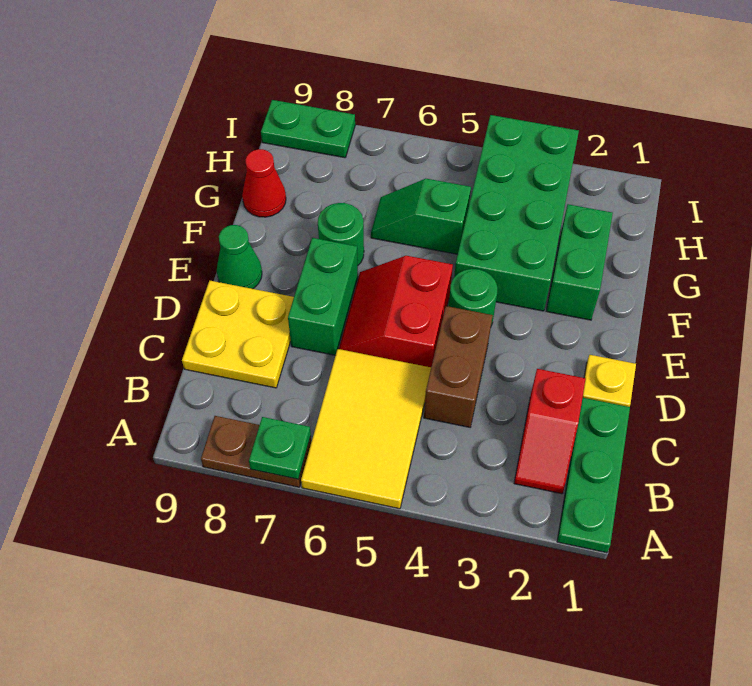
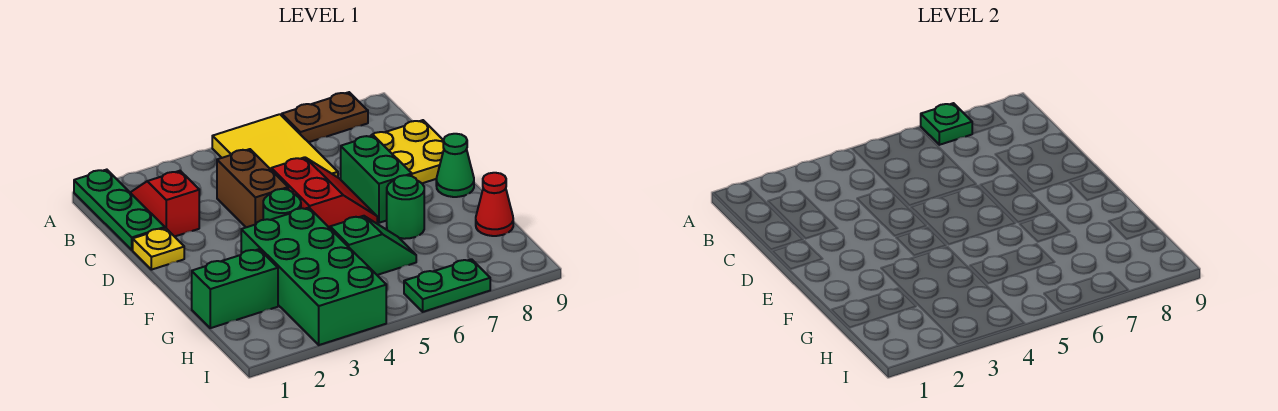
green 1x2 brick [546,204,613,320] -> green 1x2 brick turned to [192,249,278,328]
green 1x2 plate [261,100,355,158] -> green 1x2 plate moved to [404,259,490,312]

